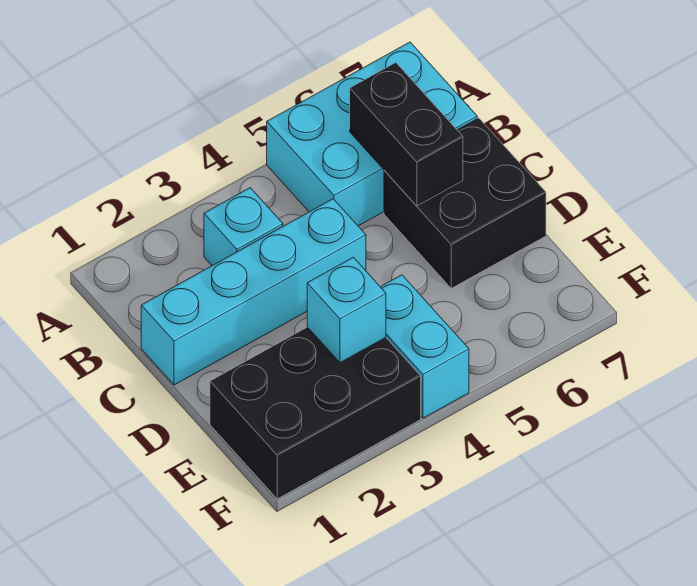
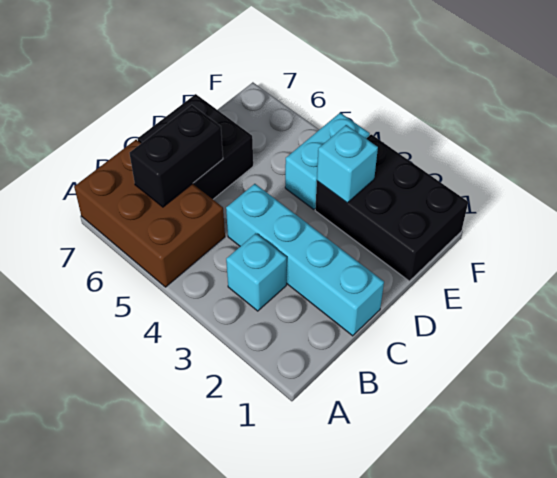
cyan 2x3 brick [267,42,477,226] -> brown 2x3 brick [74,140,225,287]

